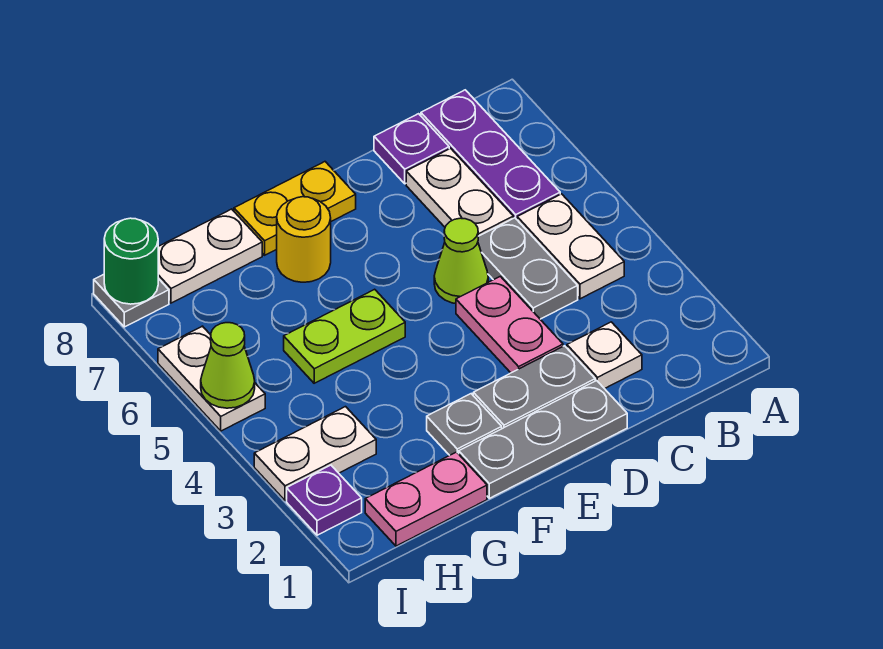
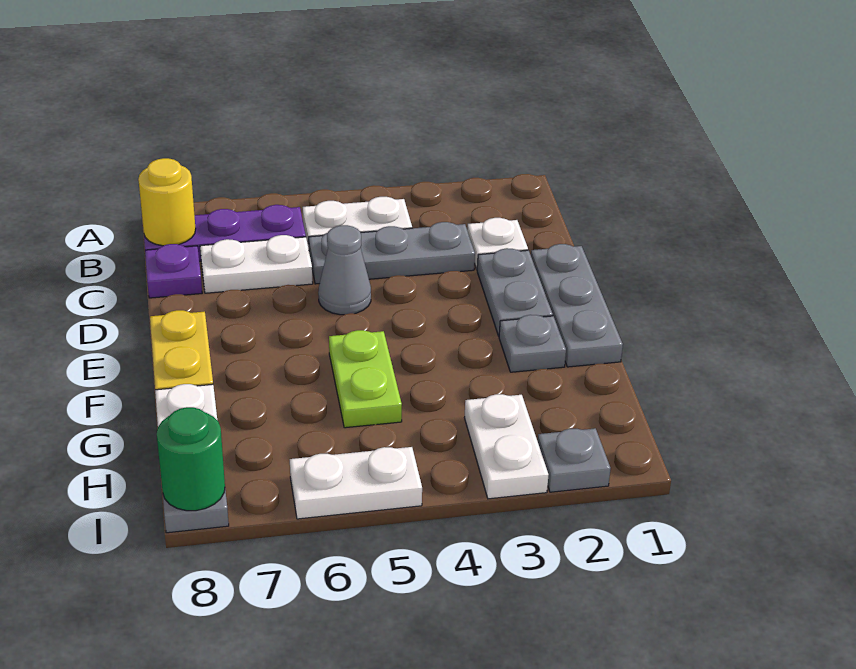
grey 1x2 plate [478,218,578,319] -> grey 1x3 plate [309,222,475,284]
pink 1x2 plate [456,276,563,373] -> none
lime 1x1 cone [434,218,488,303] -> grey 1x1 cone [318,225,371,315]
yellow 1x1 round brick [277,197,331,282] -> yellow 1x1 round brick moved to [138,158,196,246]
pink 1x2 plate [365,452,487,546] -> none
purple 1x1 plate [287,465,362,535] -> grey 1x1 plate [538,428,611,492]
lime 1x1 cone [201,323,255,408] -> none

